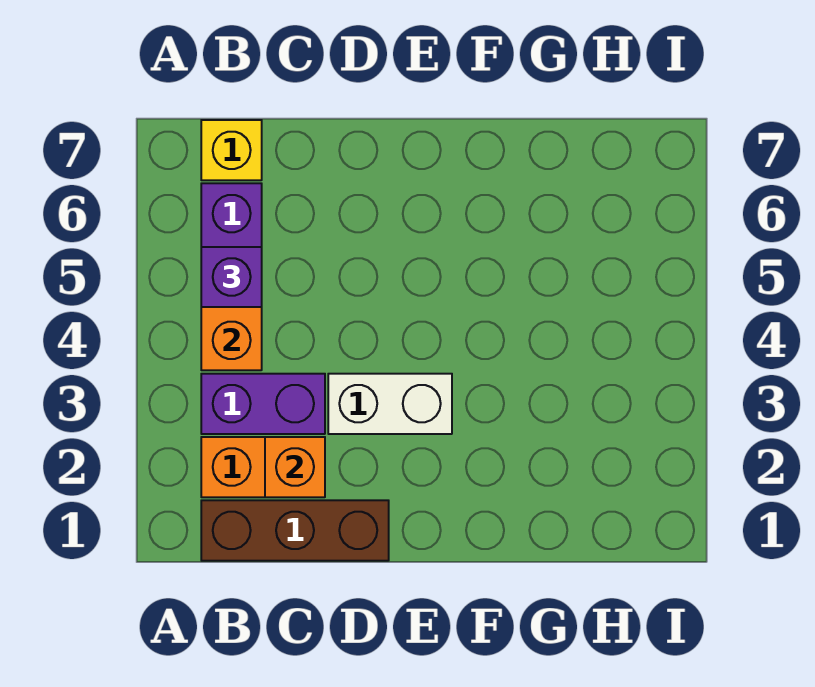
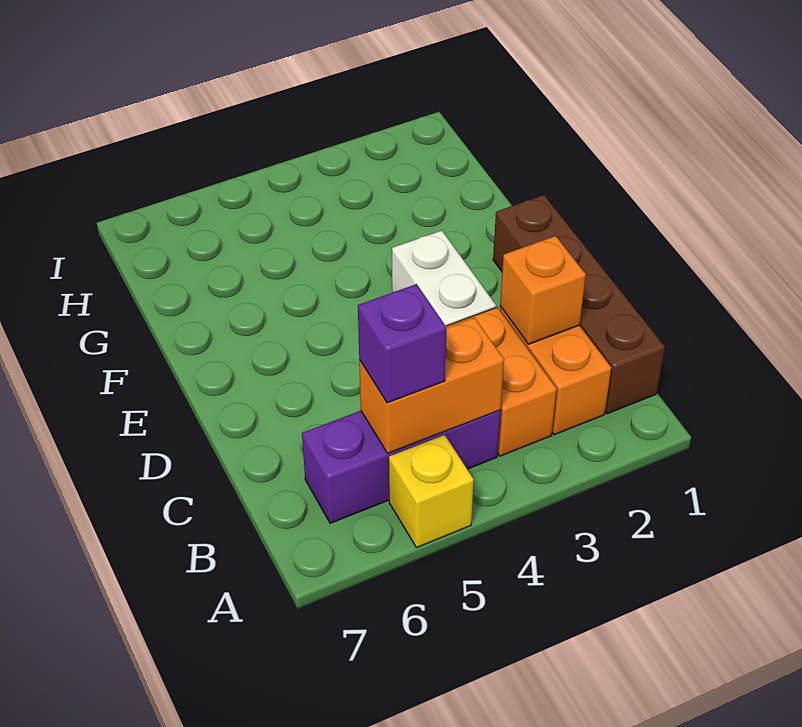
brown 1x3 brick [201,500,389,561] -> brown 1x4 brick [493,195,665,414]
purple 1x2 brick [201,374,325,434] -> orange 1x2 brick [446,307,557,456]
yellow 1x1 brick [201,120,262,180] -> yellow 1x1 brick moved to [389,435,474,548]

